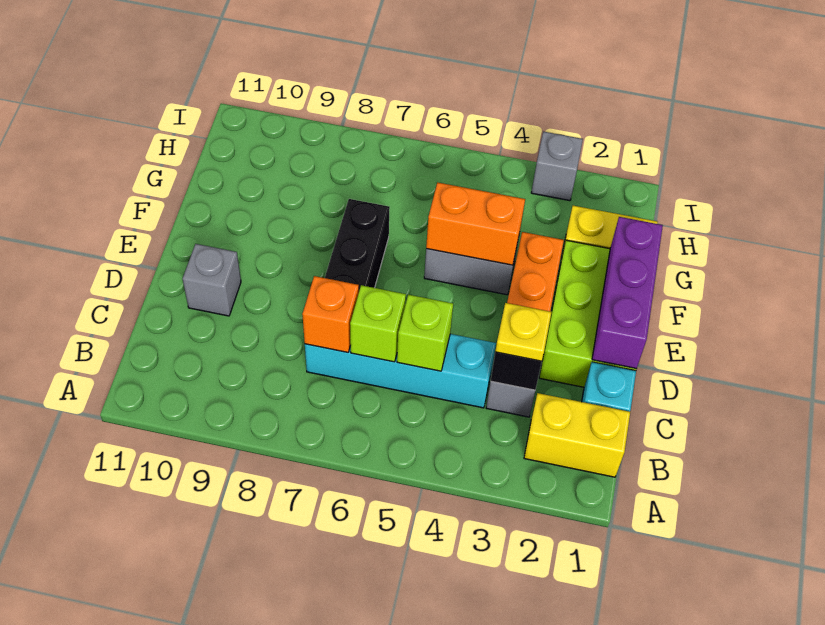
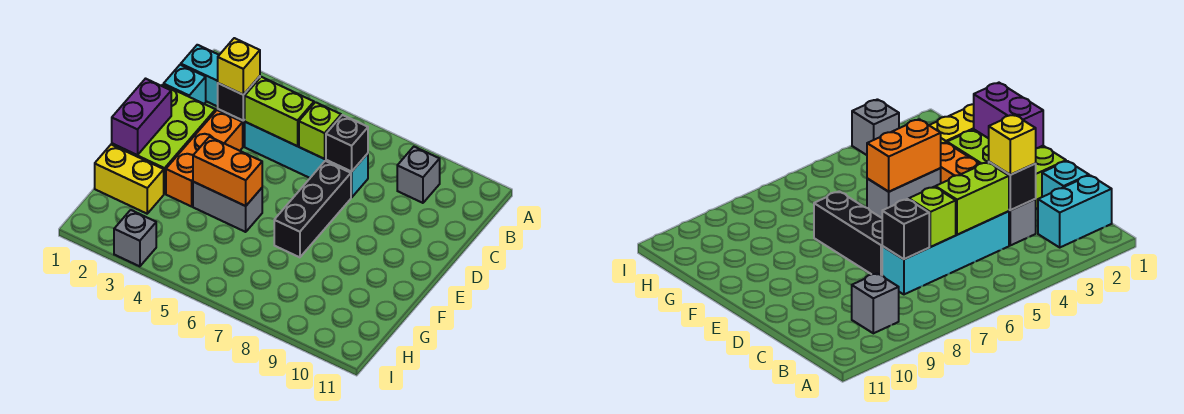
yellow 1x2 brick [524,393,630,477] -> cyan 1x2 brick [181,45,219,107]
yellow 1x1 plate [495,303,551,361] -> yellow 1x1 brick [218,38,260,95]
lime 1x1 brick [397,295,453,371] -> lime 1x2 brick [245,77,314,146]
orange 1x1 brick [302,276,359,352] -> black 1x1 brick [326,115,368,172]
purple 1x3 brick [592,217,663,369] -> purple 1x2 brick [112,79,171,155]
grey 1x1 brick [183,244,241,316] -> grey 1x1 brick moved to [397,147,440,203]

